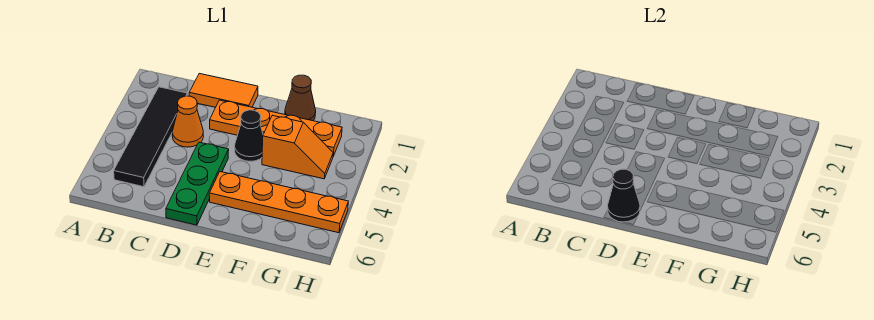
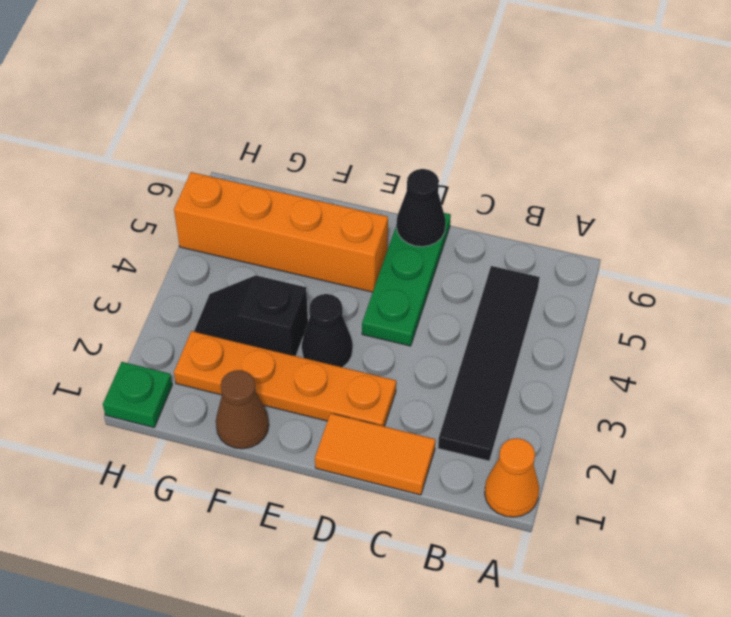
orange 1x1 cone [172,96,203,147] -> orange 1x1 cone moved to [485,438,539,517]
orange 1x4 plate [209,172,348,233] -> orange 1x4 brick [174,172,388,292]
orange 1x2 slope [262,115,333,179] -> black 1x2 slope [194,275,308,356]
none -> green 1x1 plate [103,362,172,427]

